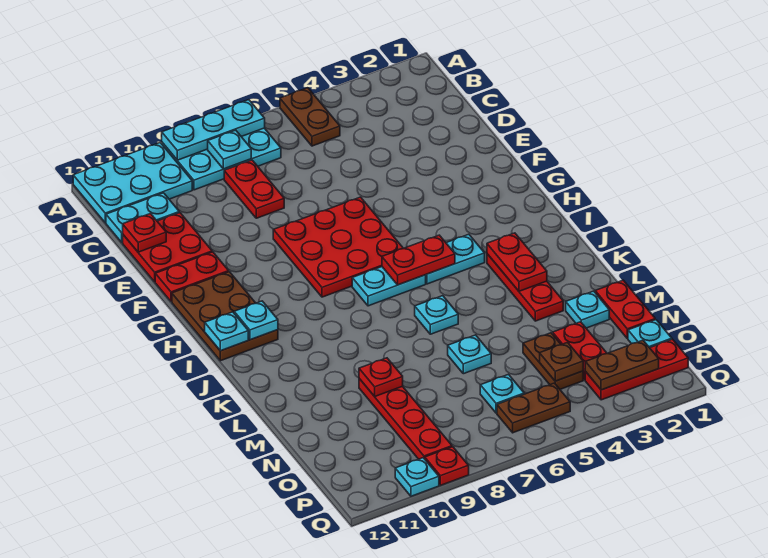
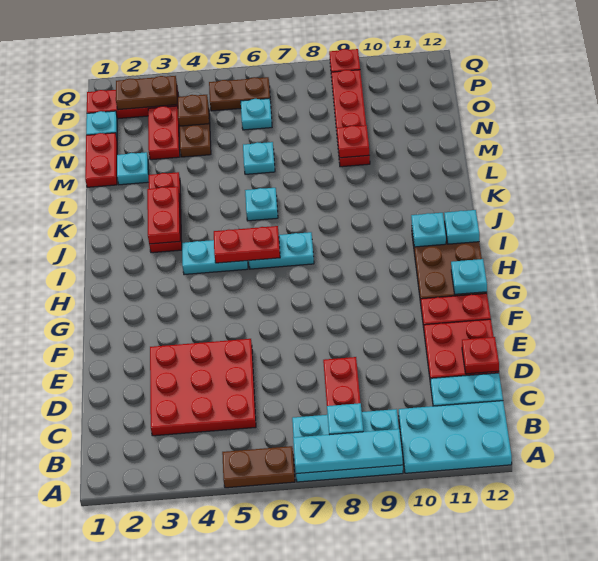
brown 1x2 plate [280,88,340,146] -> brown 1x2 plate turned to [222,446,295,488]
red 3x3 plate [273,197,403,297] -> red 3x3 plate moved to [150,339,256,436]
cyan 1x1 plate [395,458,439,496] -> cyan 1x1 plate moved to [451,259,487,294]

